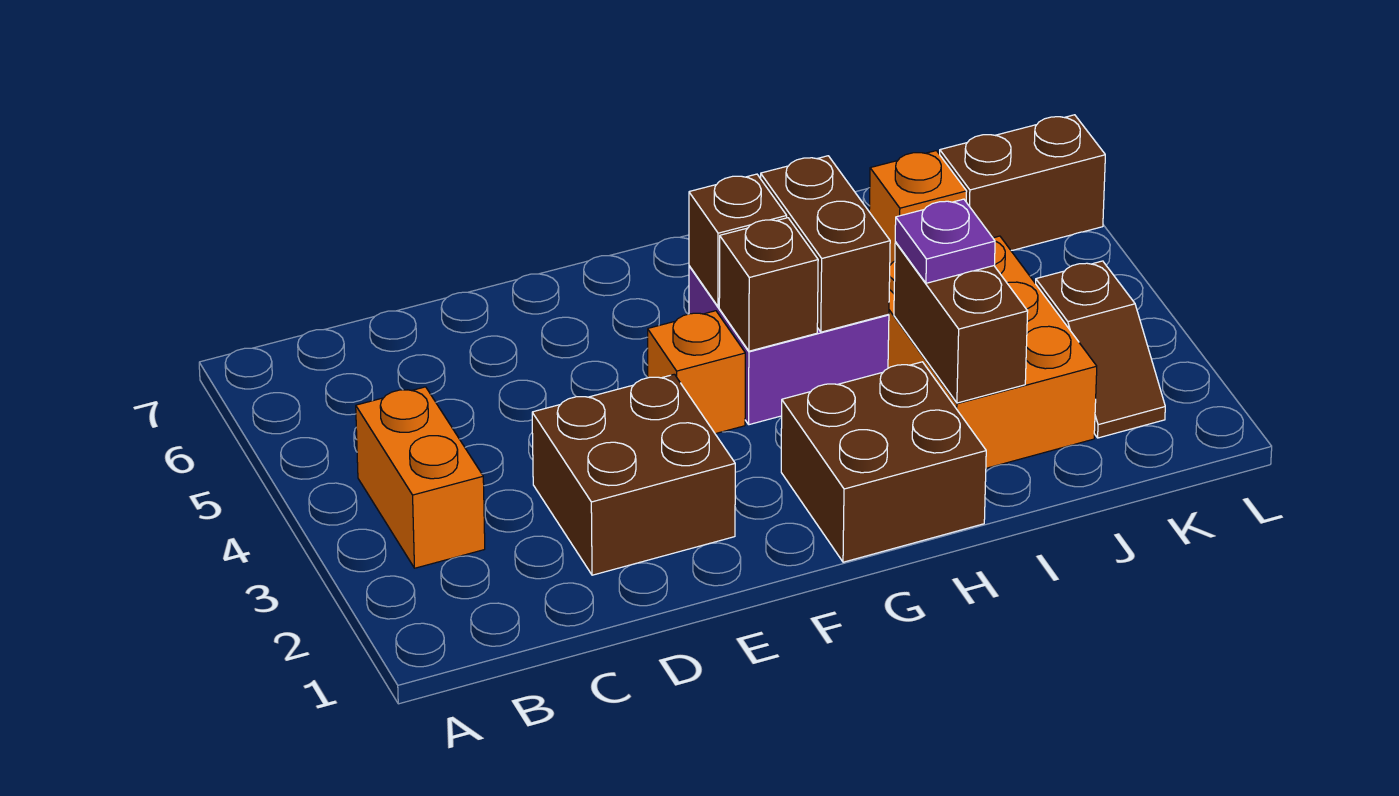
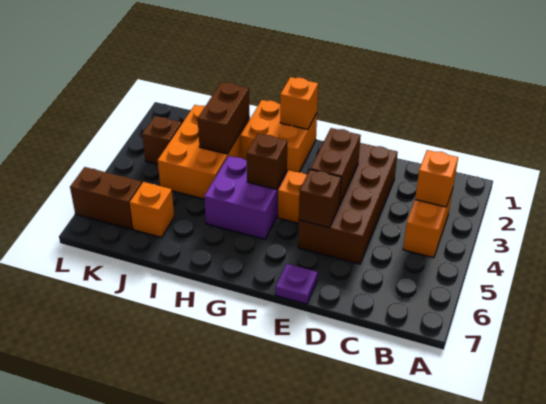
none -> orange 1x1 brick [415,150,458,207]
brown 2x2 brick [532,374,735,575] -> brown 2x4 brick [298,143,398,264]
brown 2x2 brick [781,362,986,562] -> orange 2x2 brick [240,100,317,172]
none -> orange 1x1 brick [280,77,318,129]
brown 1x1 brick [689,174,787,307] -> brown 1x1 brick moved to [299,170,341,228]
brown 1x2 brick [761,156,890,332] -> brown 1x2 brick moved to [310,128,361,205]
purple 1x1 plate [895,199,995,283] -> purple 1x1 plate moved to [276,264,318,304]

